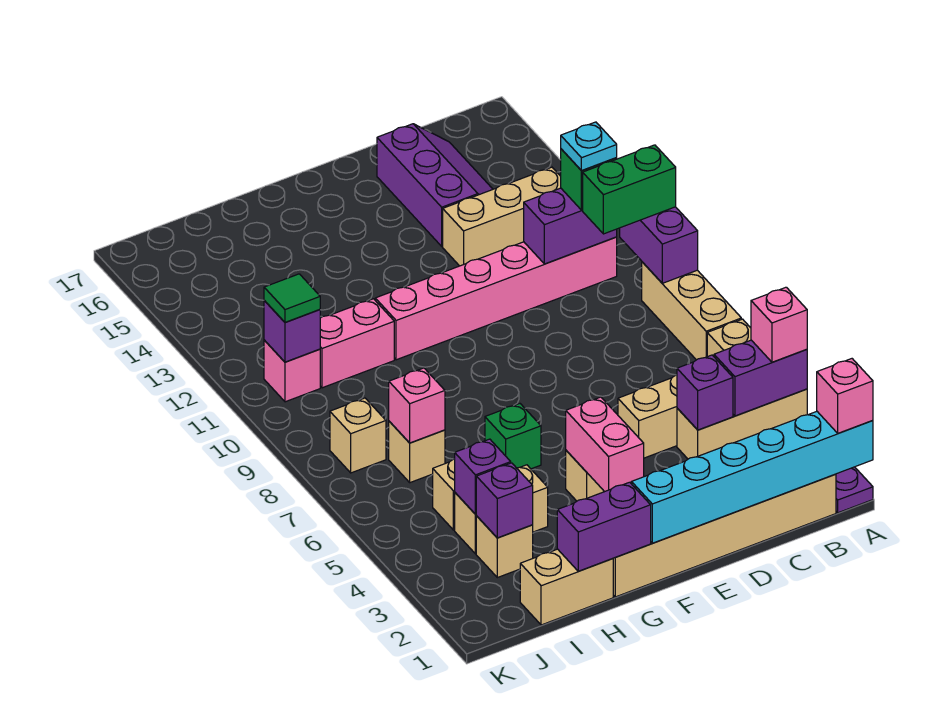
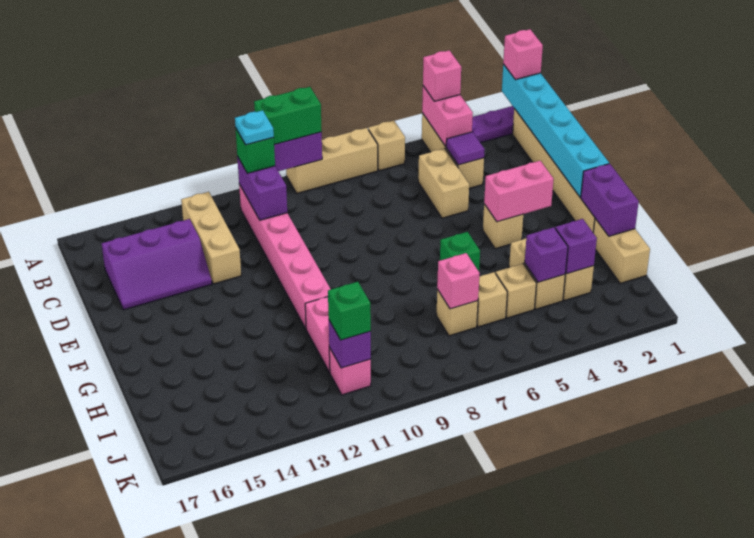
purple 1x2 brick [714,340,807,416] -> pink 1x2 brick [422,86,473,146]
green 1x2 brick [583,145,676,234] -> green 1x2 brick turned to [254,87,322,145]
purple 1x1 brick [677,355,733,430] -> purple 1x1 tile [446,132,485,165]
purple 2x3 slope [377,124,493,246] -> purple 2x3 slope turned to [102,219,212,310]
tan 1x1 brick [330,398,386,473] -> tan 1x1 brick moved to [477,272,507,327]
green 1x1 tile [264,274,320,322] -> green 1x1 brick [328,282,371,340]

